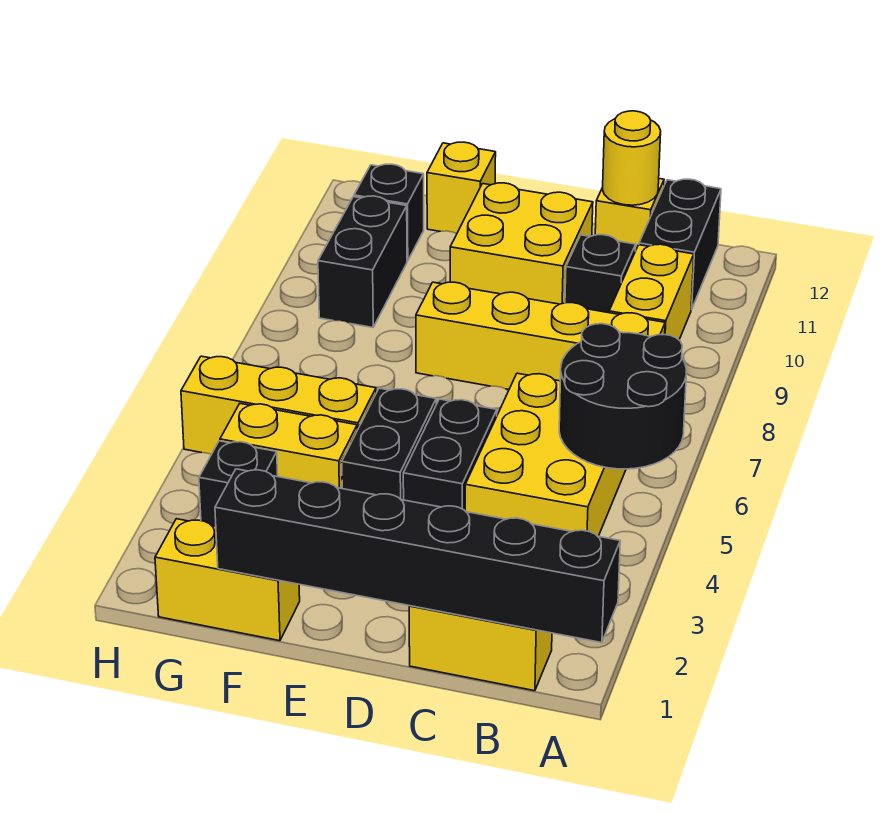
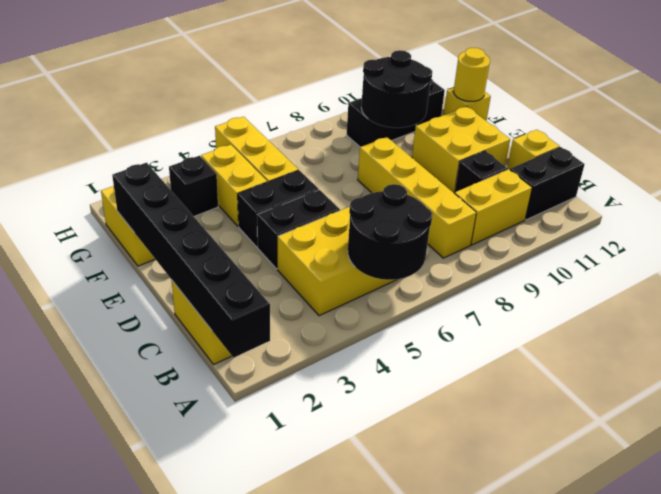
yellow 1x1 round brick [603,111,661,205] -> yellow 1x1 round brick moved to [453,48,490,101]
none -> black 2x2 round brick [361,50,432,128]

